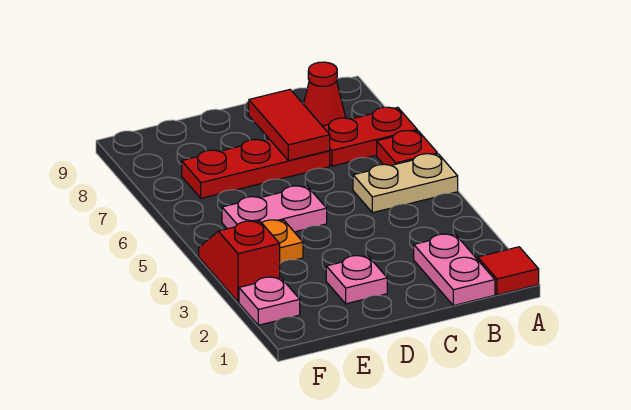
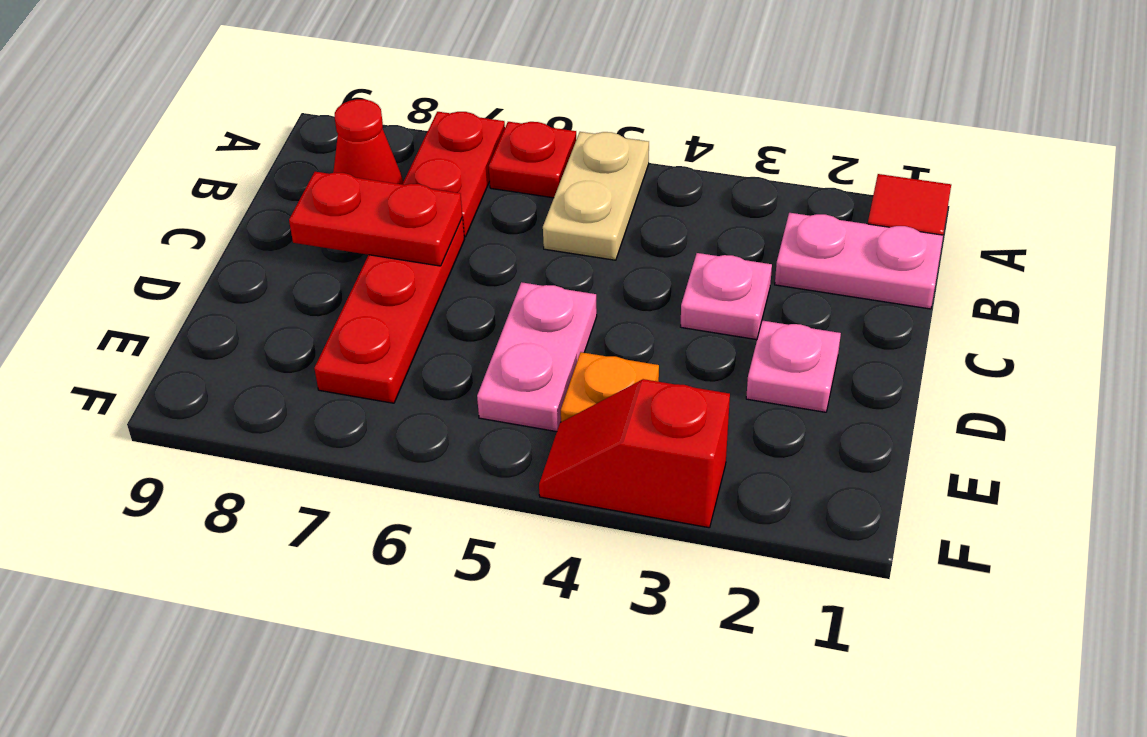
red 1x2 tile [249,90,330,161] -> red 1x2 plate [289,172,462,266]
pink 1x1 plate [239,277,300,325] -> pink 1x1 plate moved to [680,253,772,340]

